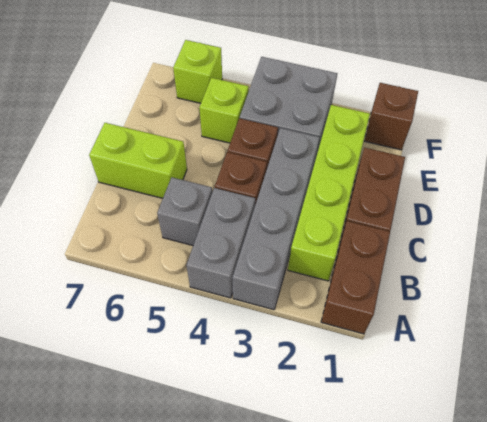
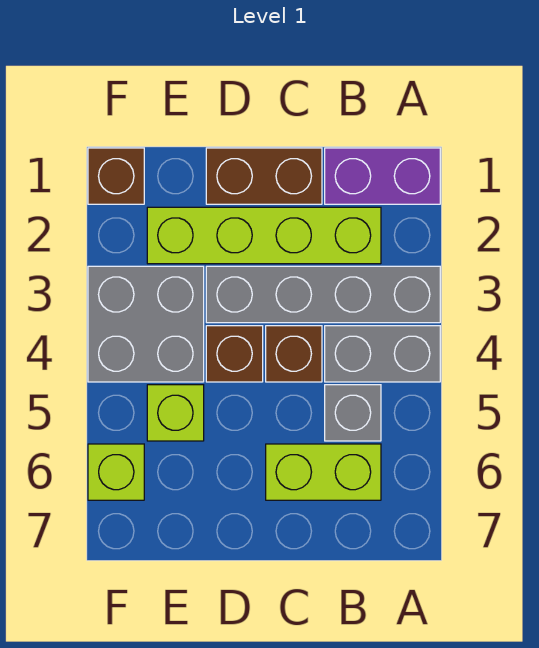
brown 1x2 brick [321,221,390,334] -> purple 1x2 brick [325,148,440,204]
lime 1x2 brick [89,123,187,198] -> lime 1x2 brick turned to [266,444,381,500]

